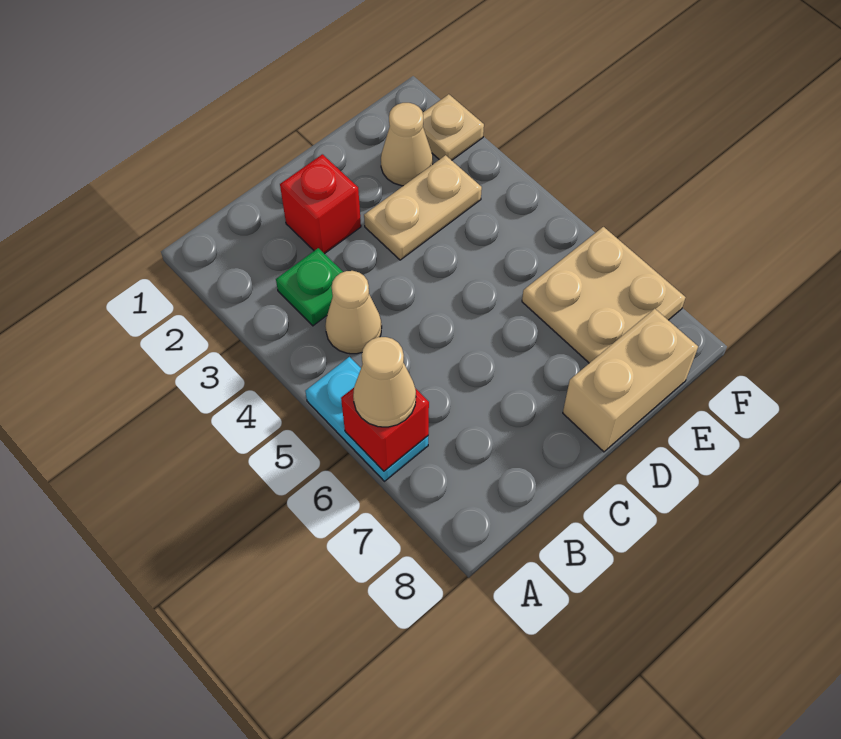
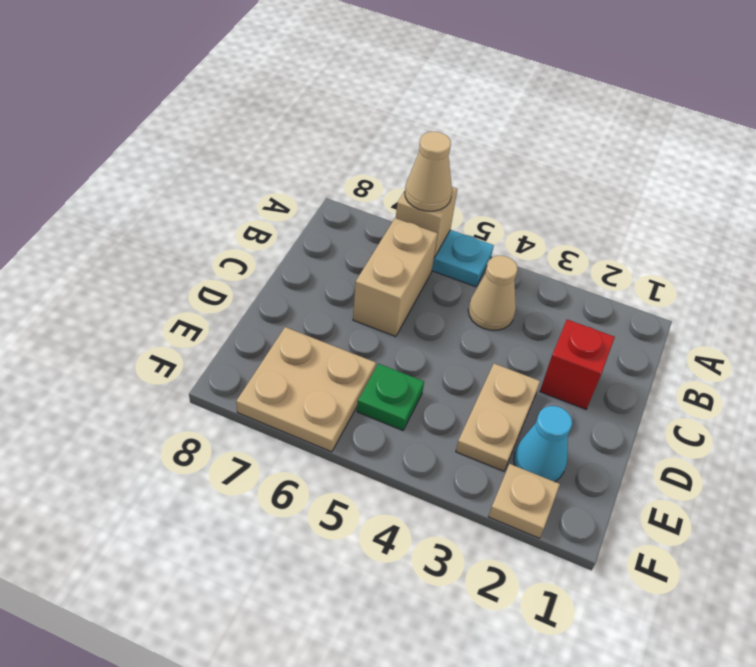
red 1x1 brick [341,388,429,471] -> tan 1x1 brick [396,187,457,258]
green 1x1 plate [276,248,343,326] -> green 1x1 plate moved to [357,364,424,430]
tan 1x2 brick [563,309,698,452] -> tan 1x2 brick moved to [353,218,438,337]
tan 1x1 cone [381,103,433,186] -> cyan 1x1 cone [514,406,572,482]

